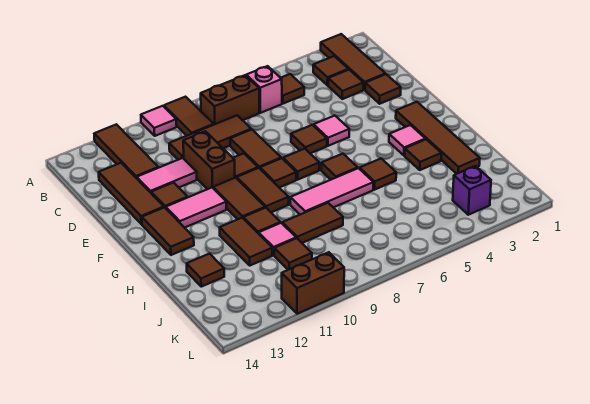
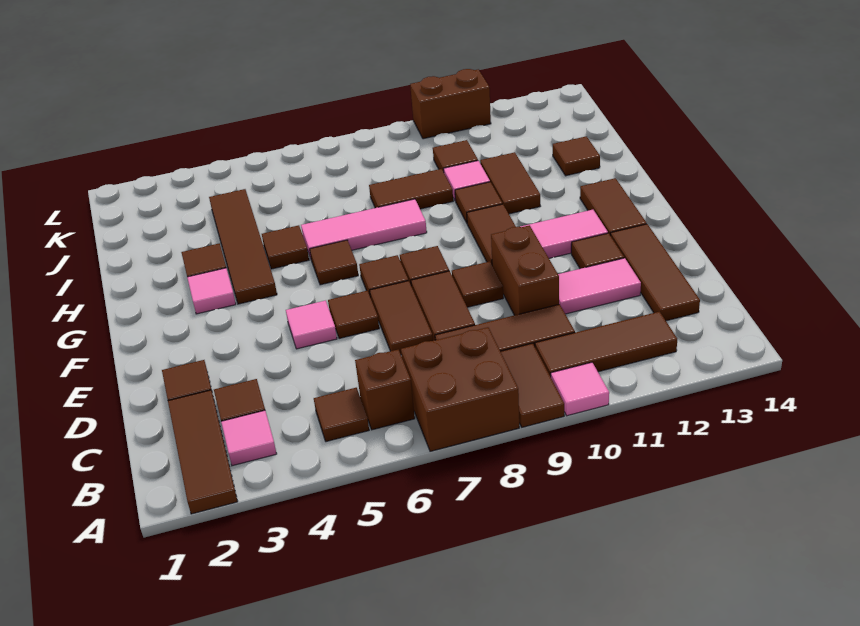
brown 1x3 tile [94,124,158,178] -> brown 1x3 tile turned to [535,312,677,377]
brown 1x1 tile [313,56,348,85] -> pink 1x1 tile [221,410,277,466]
pink 1x1 brick [246,66,282,113] -> brown 1x1 brick [355,350,415,430]
brown 1x2 brick [201,75,259,125] -> brown 2x2 brick [401,327,519,451]
brown 1x4 tile [396,102,480,174] -> brown 1x4 tile moved to [209,189,277,304]
brown 1x2 tile [237,168,289,212] -> brown 1x2 tile moved to [370,281,433,354]
purple 1x1 brick [453,166,491,215] -> none

